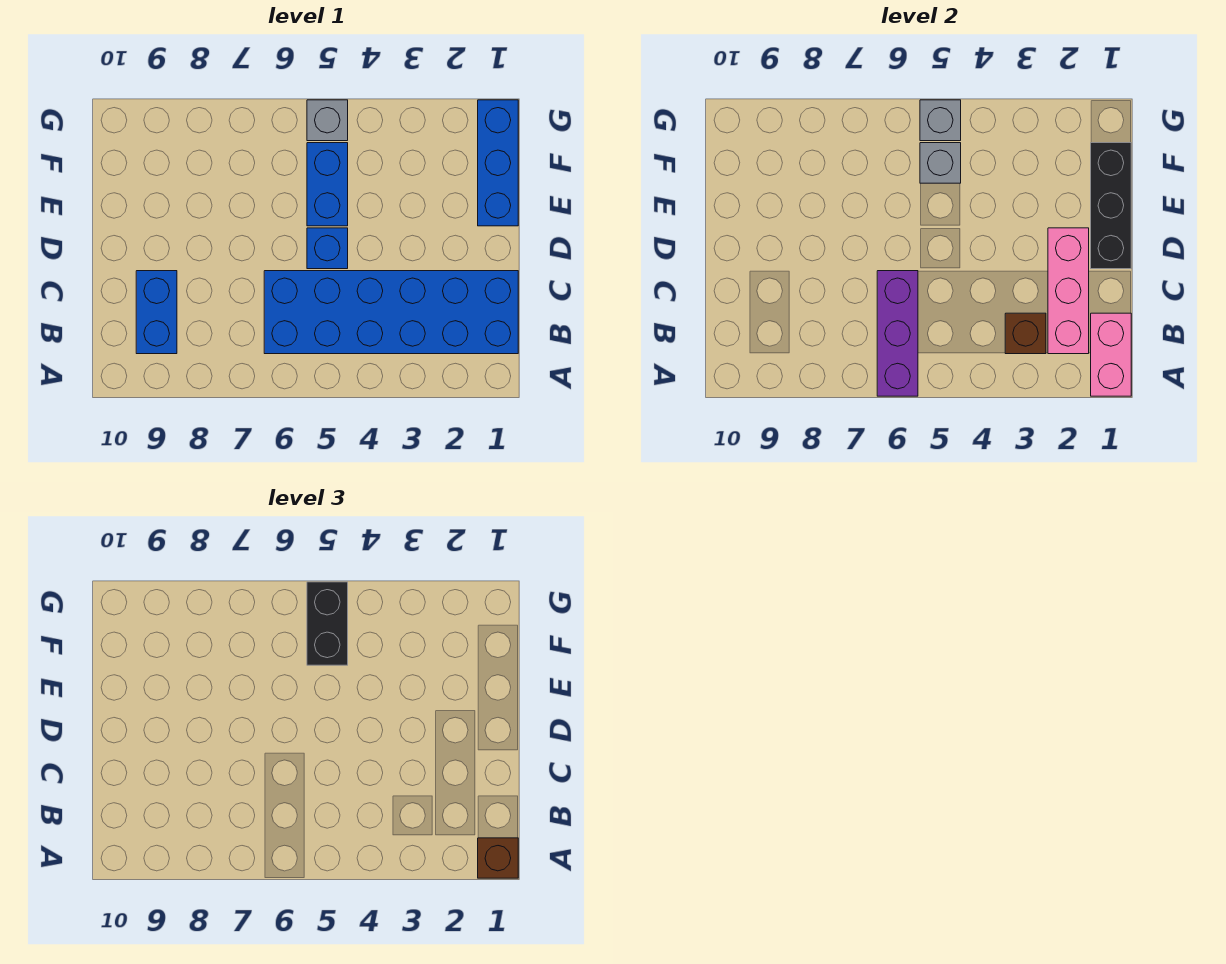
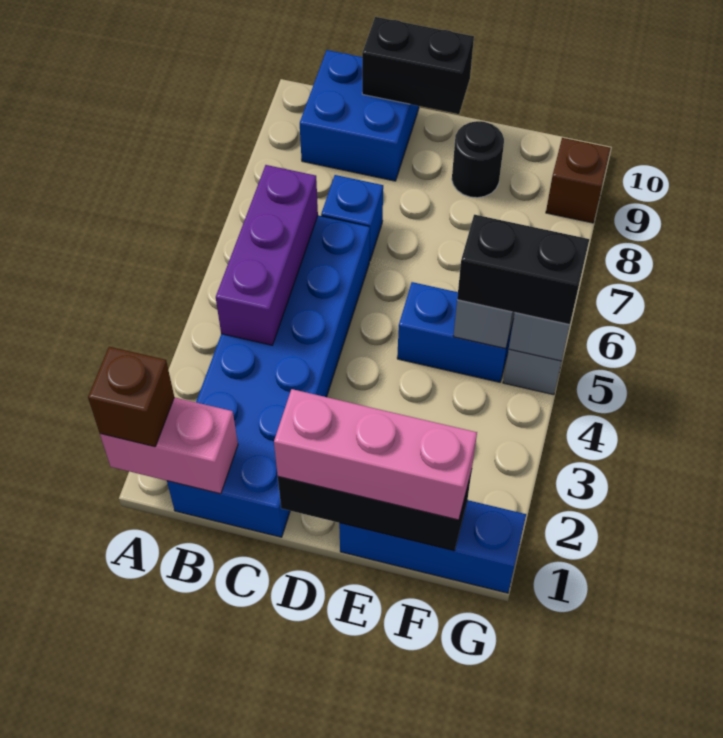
purple 1x3 brick [877,271,918,396] -> purple 1x3 brick turned to [216,165,318,345]
pink 1x3 brick [1048,228,1089,354] -> pink 1x3 brick moved to [274,389,477,520]
brown 1x1 brick [1005,313,1046,354] -> brown 1x1 brick moved to [546,138,611,223]
blue 1x2 brick [136,271,177,354] -> blue 2x2 brick [300,50,419,181]
none -> black 1x2 brick [362,17,474,114]
blue 1x1 brick [307,228,348,269] -> blue 1x1 brick moved to [321,175,383,260]
none -> black 1x1 round brick [452,121,504,198]

